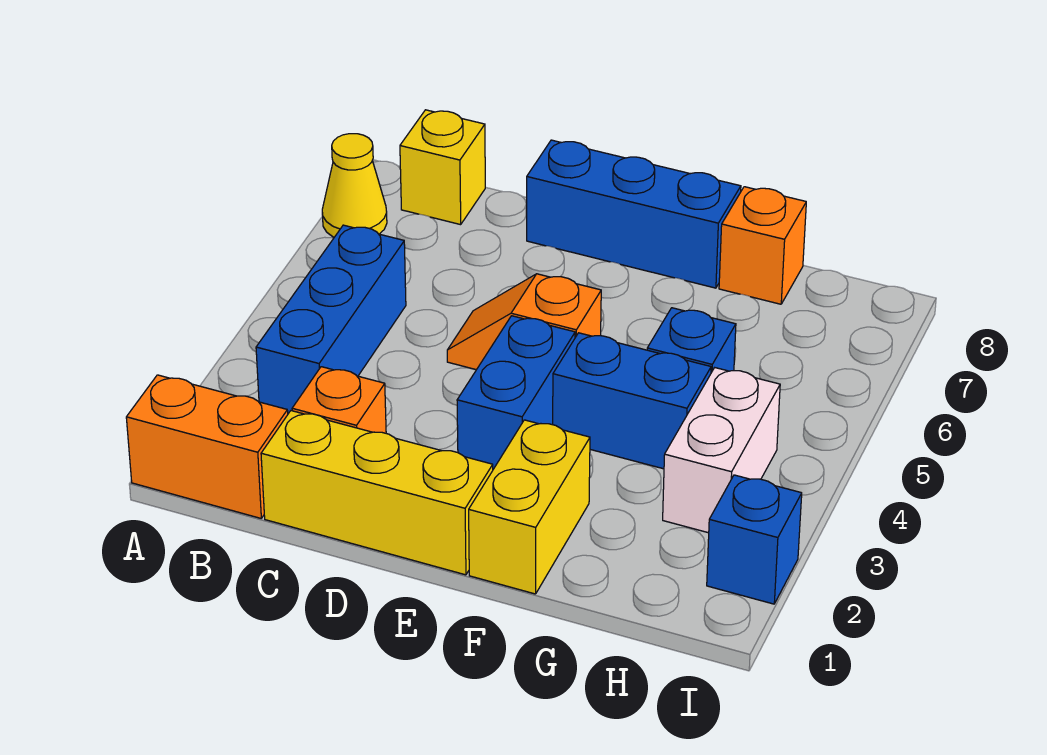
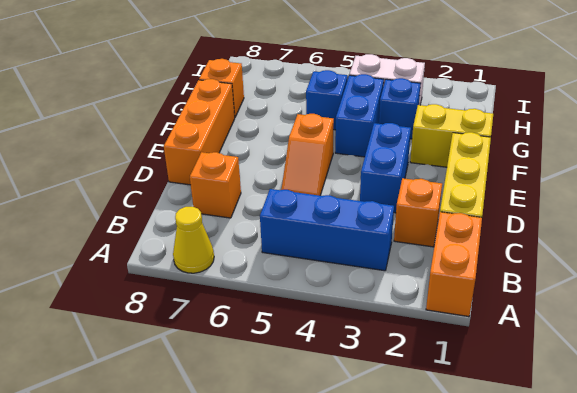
yellow 1x1 brick [400,110,485,225] -> none
none -> orange 1x1 brick [190,152,241,218]
blue 1x3 brick [527,140,741,288] -> orange 1x3 brick [164,79,235,185]
blue 1x2 brick [457,316,575,469] -> blue 1x2 brick turned to [360,123,411,213]
blue 1x1 brick [707,475,802,604] -> blue 1x1 brick moved to [379,78,421,139]

